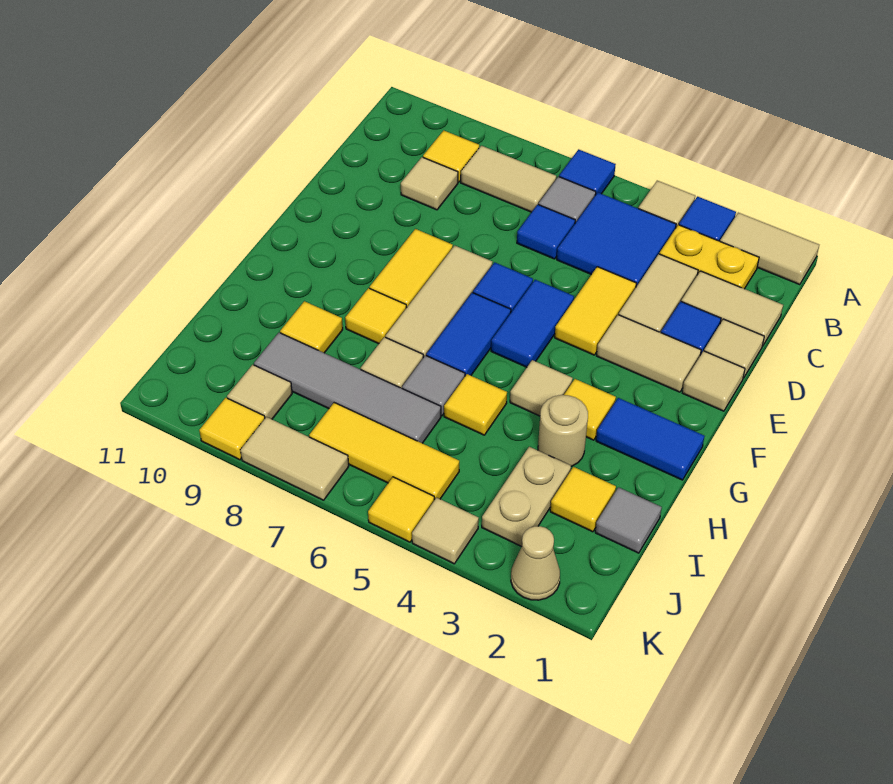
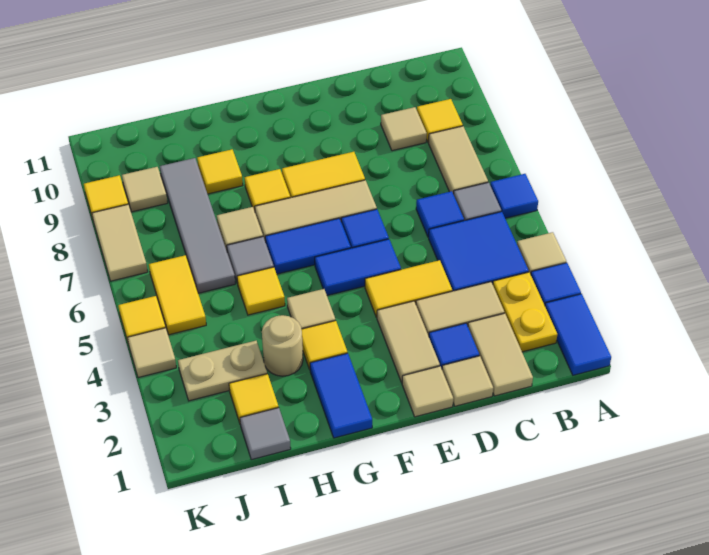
tan 1x2 tile [720,213,819,285] -> blue 1x2 tile [545,294,611,375]
yellow 1x3 tile [309,403,459,500] -> yellow 1x2 tile [149,255,206,335]
tan 1x1 cone [511,526,560,600] -> none

